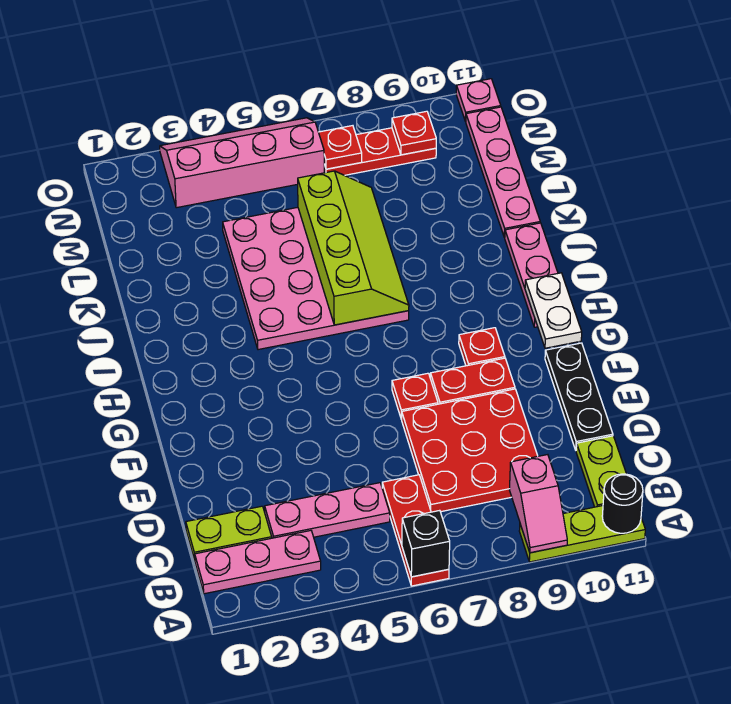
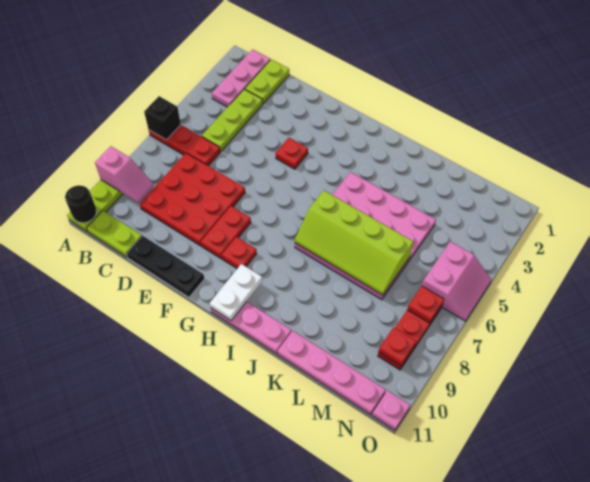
pink 1x2 slope [509,455,567,553] -> pink 1x2 slope turned to [95,146,154,203]
pink 1x3 plate [265,483,390,538] -> lime 1x3 plate [202,89,263,152]
red 1x1 plate [392,373,438,419] -> red 1x1 plate moved to [275,138,308,169]
white 1x2 plate [525,273,582,348] -> white 1x2 plate turned to [210,264,262,321]
pink 2x4 slope [160,118,324,208] -> pink 2x2 slope [422,242,492,321]

